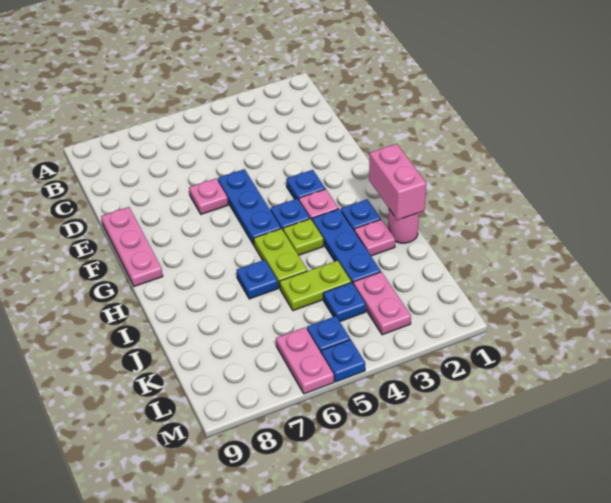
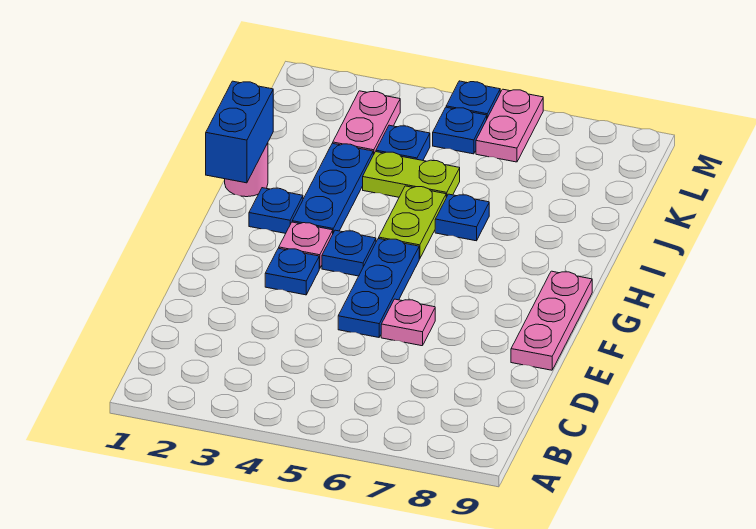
pink 1x2 brick [369,144,426,220] -> blue 1x2 brick [206,81,273,183]
lime 1x1 plate [283,219,323,255] -> none
pink 1x1 plate [354,219,395,256] -> none

